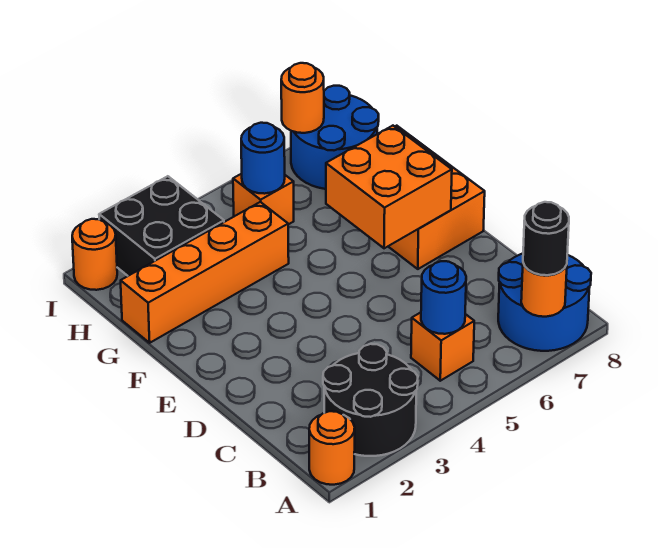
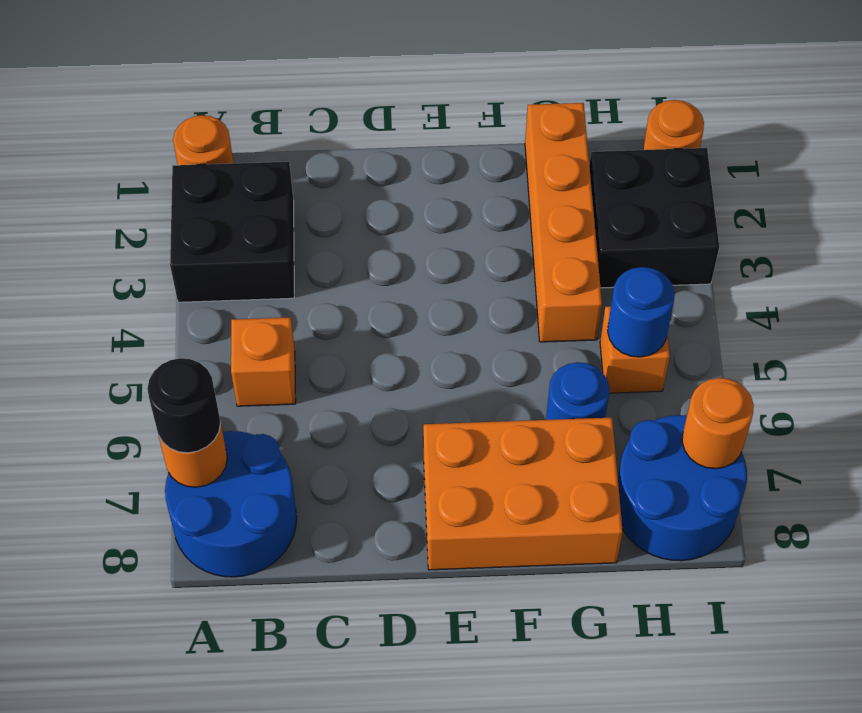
black 2x2 round brick [323,344,418,456] -> black 2x2 brick [170,162,294,302]
blue 1x1 round brick [421,261,466,334] -> blue 1x1 round brick moved to [546,362,610,420]
orange 2x2 brick [326,126,452,248] -> none

